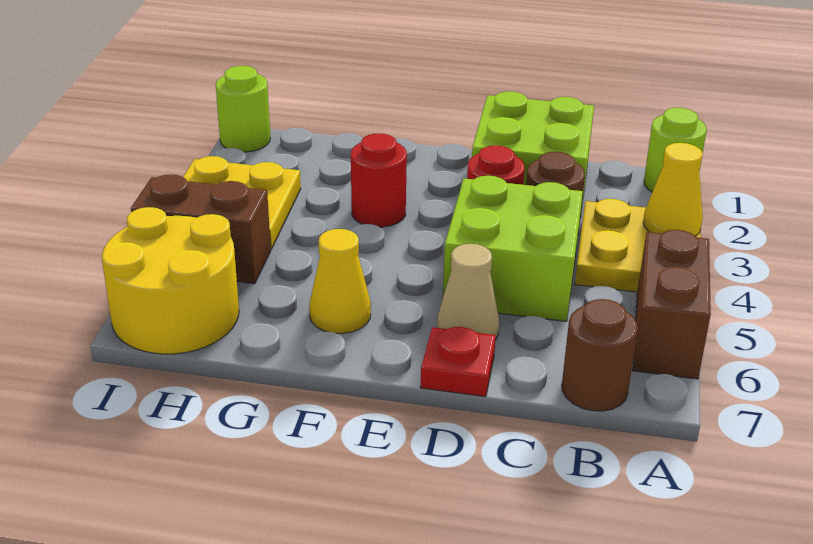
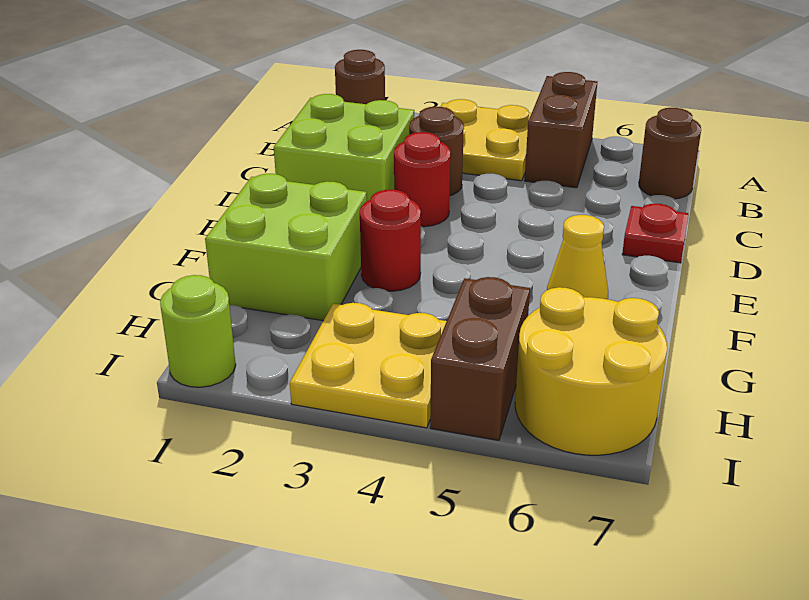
lime 1x1 round brick [644,108,707,192] -> brown 1x1 round brick [335,50,385,104]
yellow 1x1 cone [643,143,703,236] -> none
brown 1x2 brick [633,230,711,379] -> brown 1x2 brick turned to [525,72,597,188]
lime 2x2 brick [443,176,583,321] -> lime 2x2 brick moved to [205,174,367,321]
tan 1x1 cone [437,244,499,340] -> none

